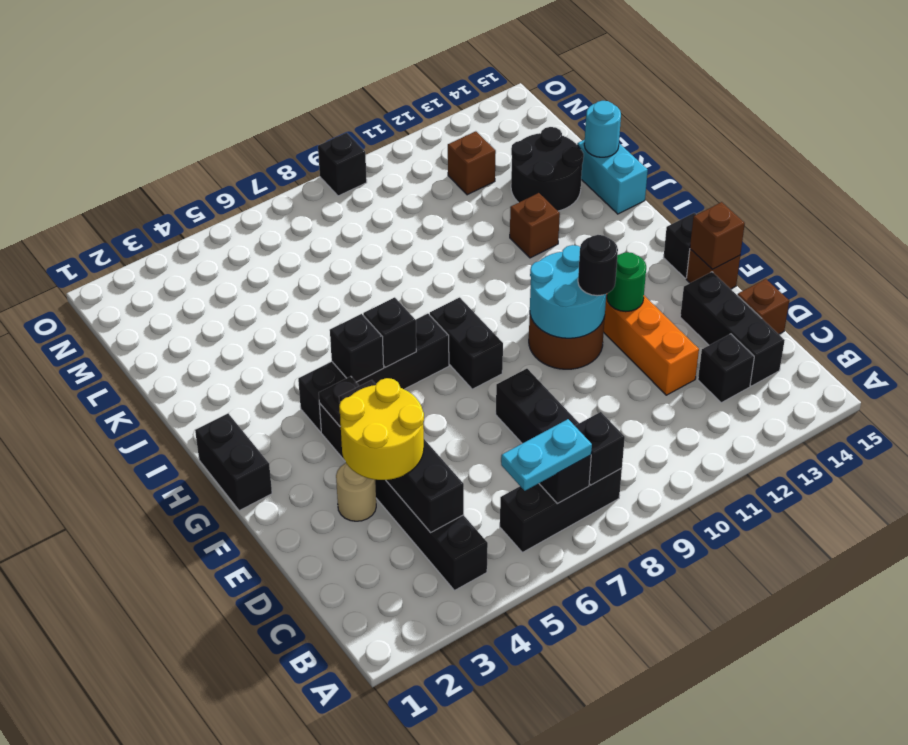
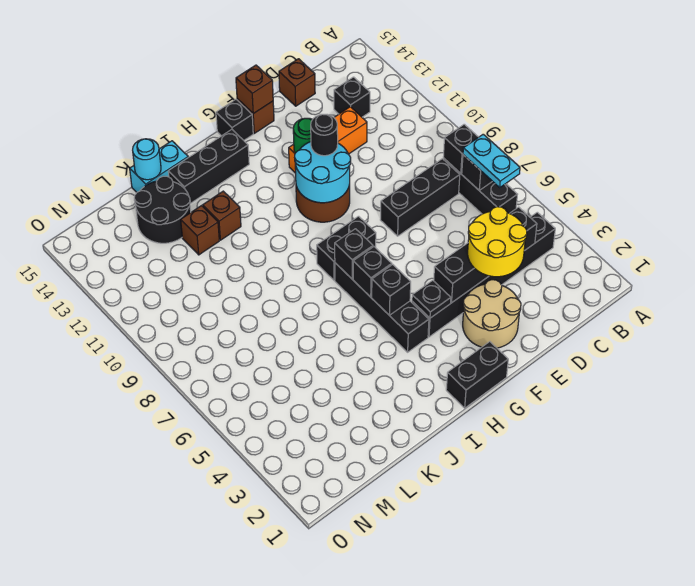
black 1x3 brick [680,272,785,386] -> black 1x3 brick moved to [168,129,249,204]
tan 1x1 round brick [336,463,376,521] -> tan 2x2 round brick [463,280,521,348]
brown 1x1 brick [448,131,496,195] -> brown 1x1 brick moved to [181,206,219,255]
black 1x1 brick [318,133,367,196] -> black 1x1 brick moved to [335,229,373,279]

